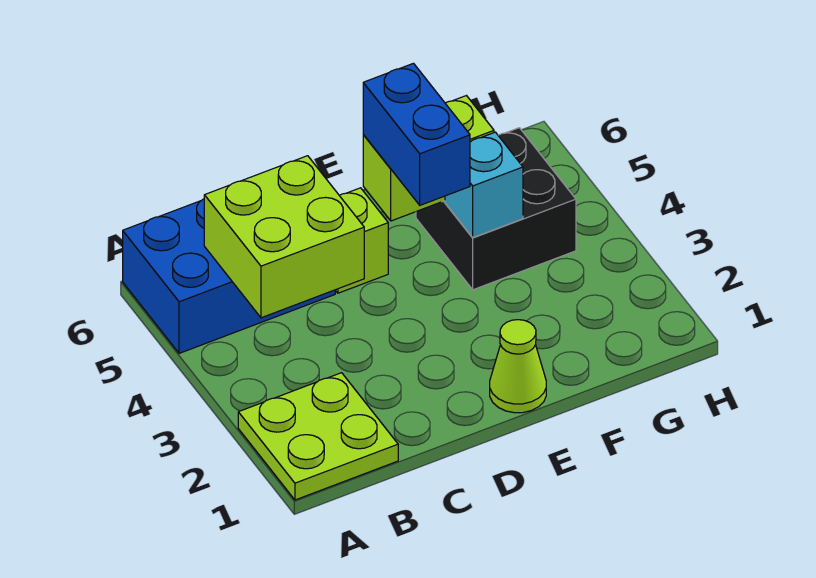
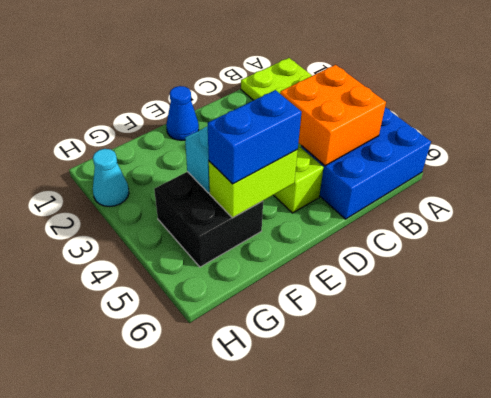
lime 2x2 brick [204,156,364,318] -> orange 2x2 brick [280,65,386,166]
lime 1x1 cone [490,320,546,413] -> blue 1x1 cone [166,86,199,140]
blue 1x2 brick [363,63,470,205] -> blue 1x2 brick turned to [208,90,302,184]
none -> cyan 1x1 cone [93,149,129,207]

